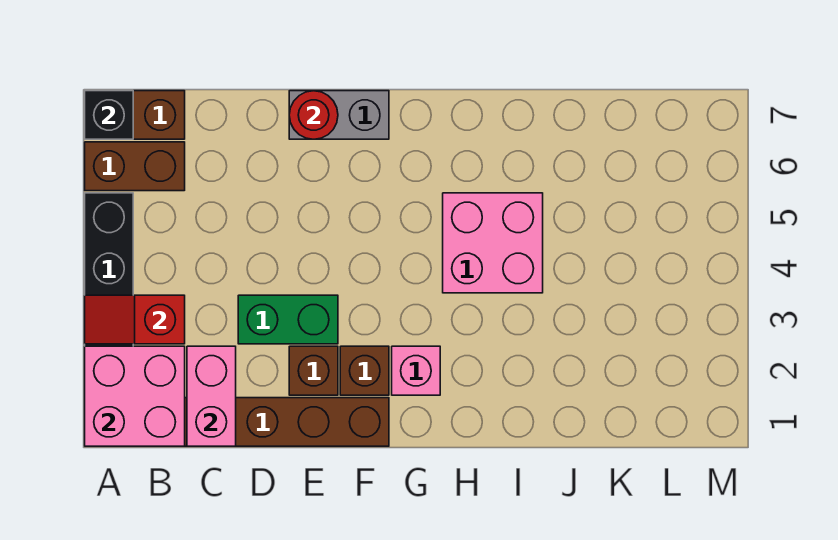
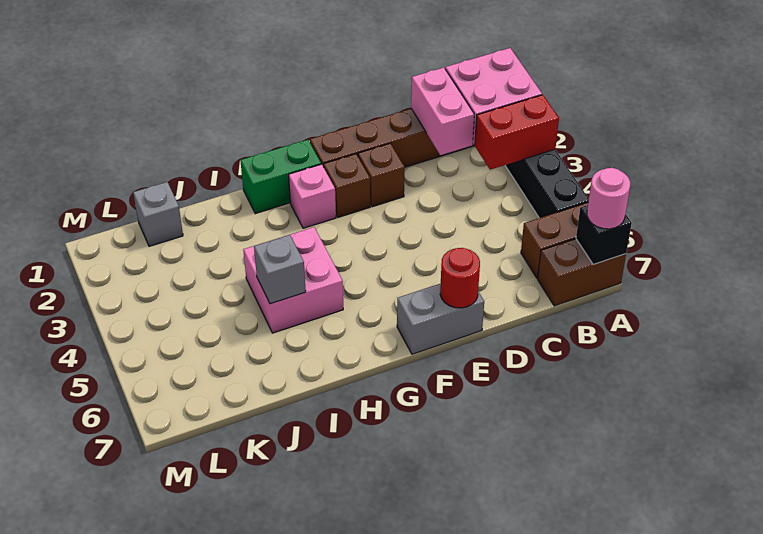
red 1x2 slope [85,295,185,344] -> red 1x2 brick [475,95,559,170]
none -> pink 1x1 round brick [587,168,630,229]
green 1x2 brick [238,295,338,344] -> green 1x2 brick moved to [240,140,321,214]
none -> grey 1x1 brick [254,235,306,304]
none -> grey 1x1 brick [133,182,183,246]

